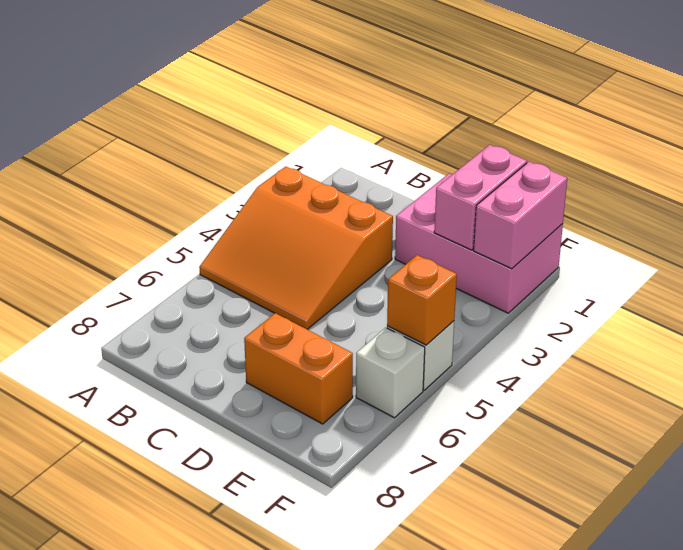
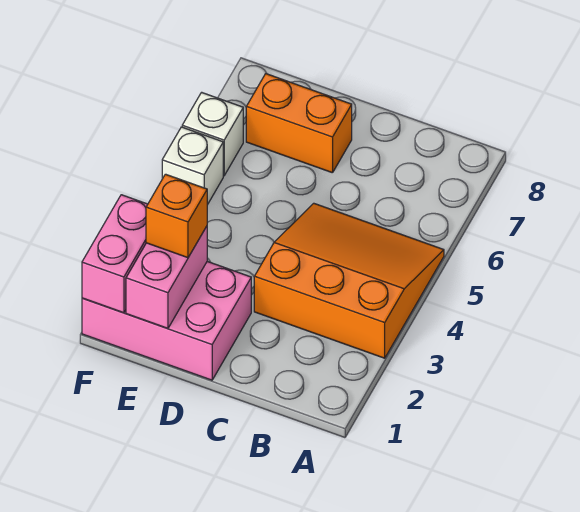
orange 1x1 brick [387,255,457,345] -> orange 1x1 brick moved to [146,174,207,258]

